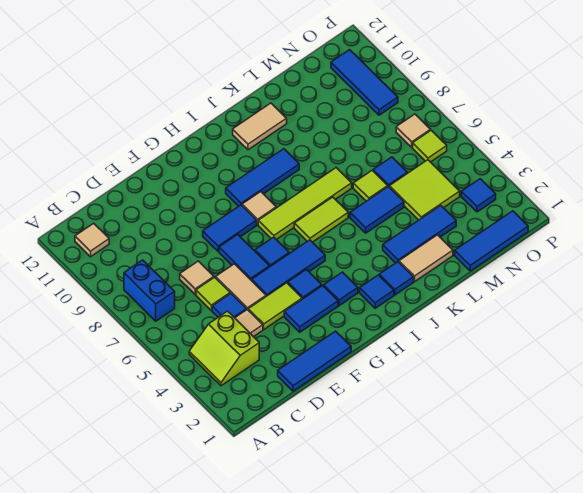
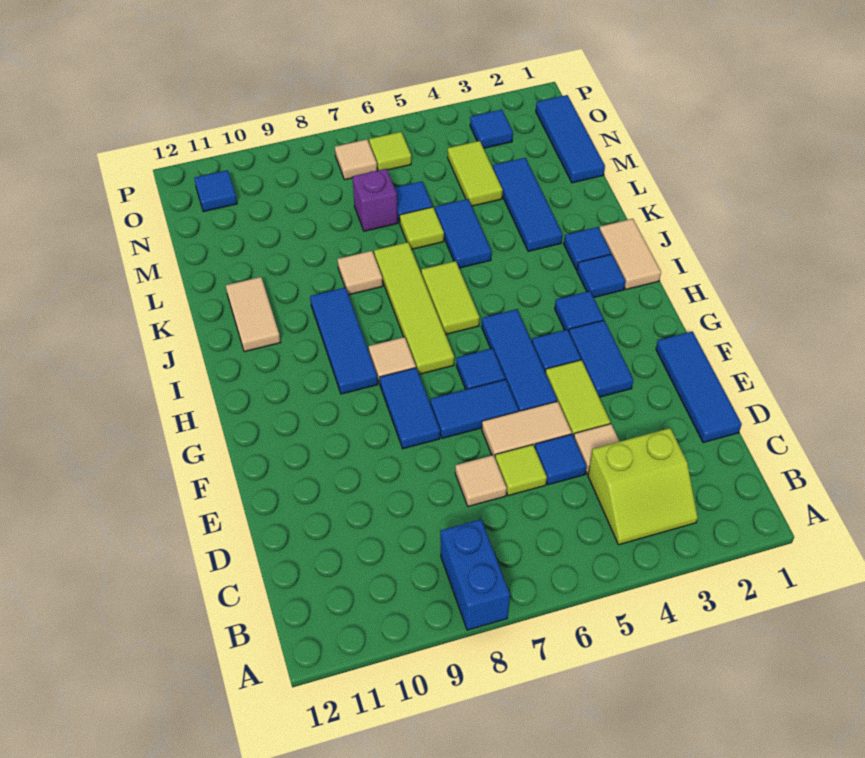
blue 1x2 brick [124,260,175,321] -> blue 1x2 brick turned to [441,519,510,630]
tan 1x1 tile [75,223,109,257] -> tan 1x1 tile moved to [338,251,383,295]
tan 1x2 tile [399,235,453,281] -> tan 1x2 tile moved to [600,219,661,289]
lime 2x2 tile [389,160,460,220] -> lime 1x2 tile [448,141,503,206]
none -> purple 1x1 brick [352,169,398,231]
blue 1x3 tile [331,50,398,115] -> blue 1x1 tile [194,170,237,212]

